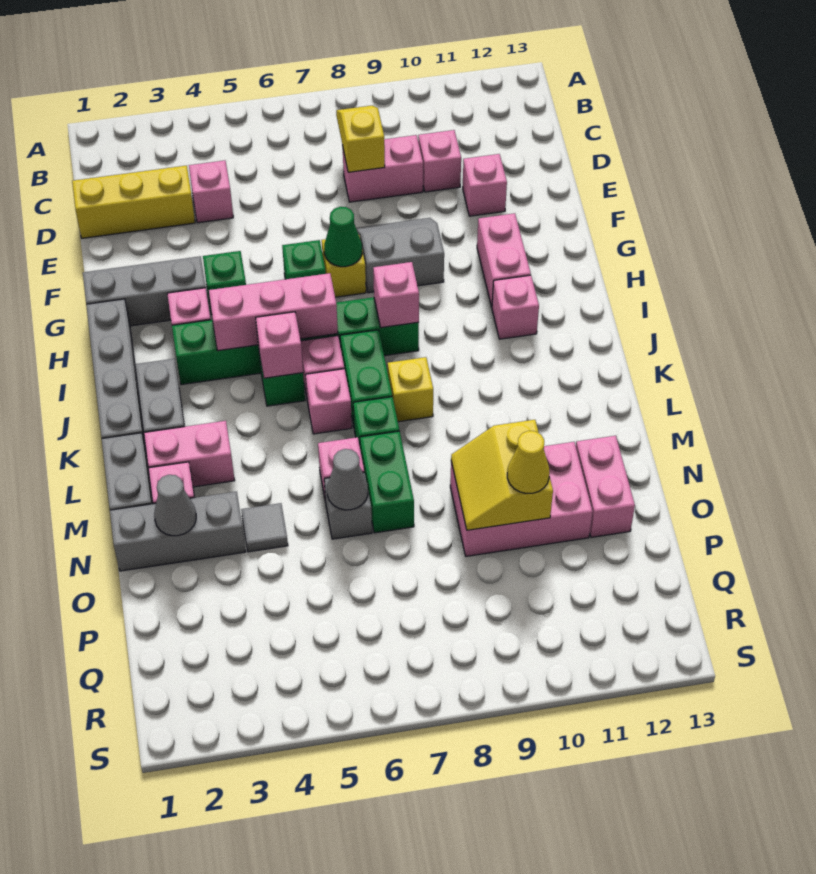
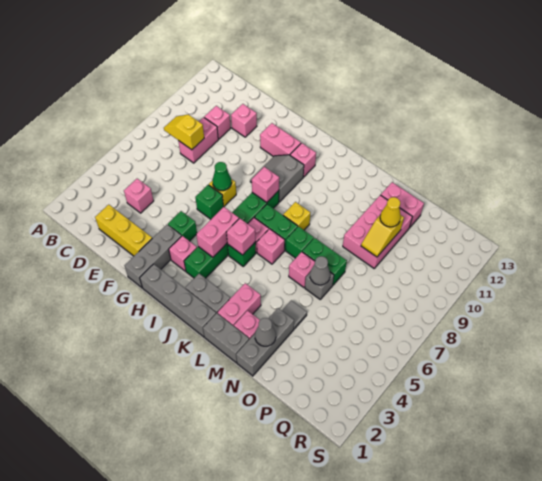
yellow 1x3 brick [72,166,195,238] -> yellow 1x3 brick turned to [95,205,152,256]
grey 2x2 slope [356,218,444,293] -> grey 2x2 slope moved to [250,155,304,202]
pink 1x3 brick [209,273,338,351] -> pink 1x2 brick [196,207,239,257]
yellow 2x2 slope [451,420,553,530] -> yellow 1x2 slope [361,216,404,257]

